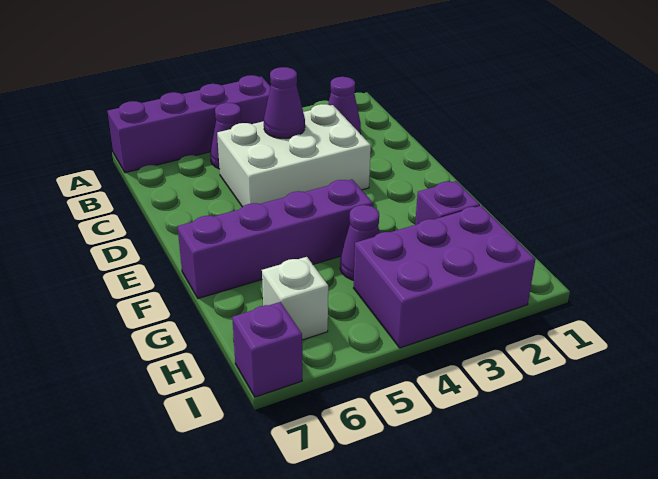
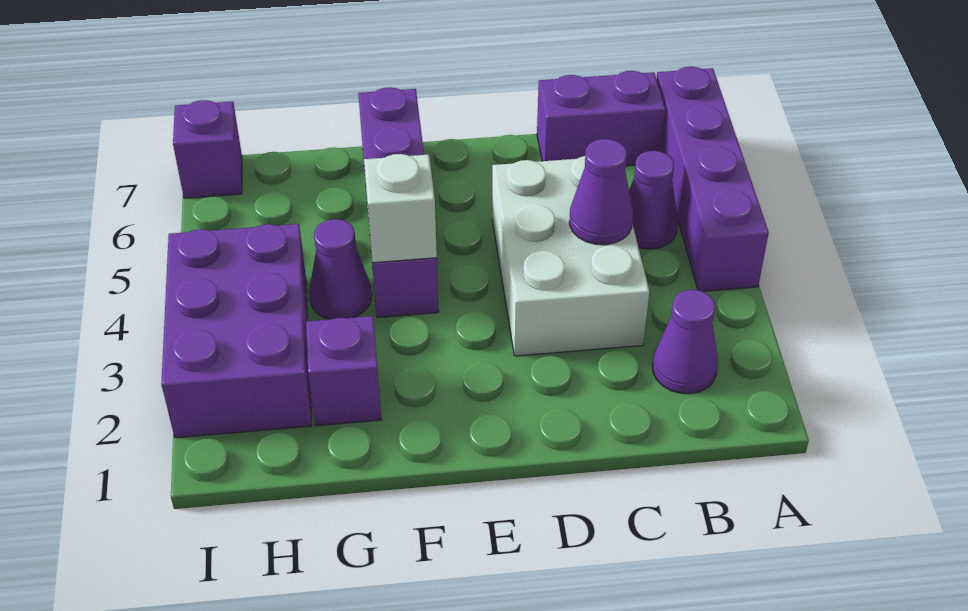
none -> purple 1x2 brick [537,71,665,166]
white 1x1 brick [262,257,328,340] -> white 1x1 brick moved to [364,154,437,263]

